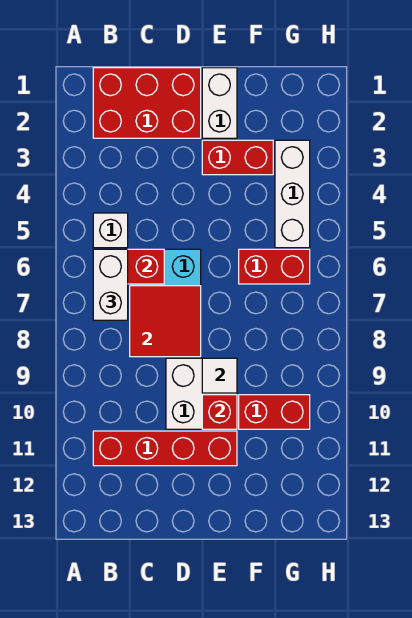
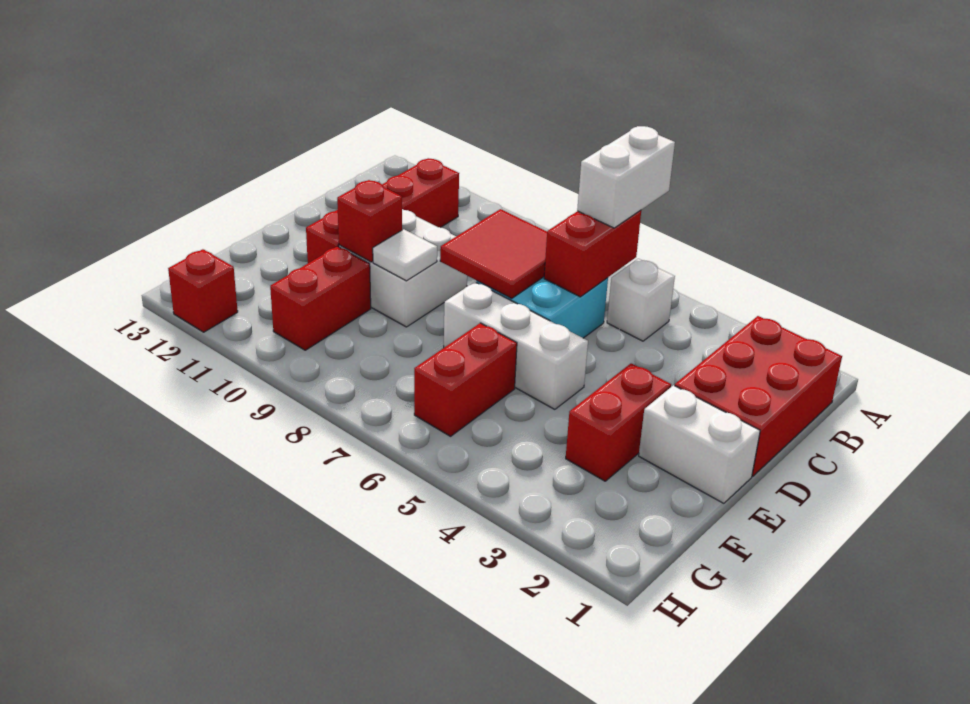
white 1x2 brick [93,249,128,320] -> white 1x2 brick turned to [577,126,675,228]
white 1x3 brick [275,140,310,248] -> white 1x3 brick moved to [444,282,588,409]
none -> red 1x1 brick [168,249,238,332]

